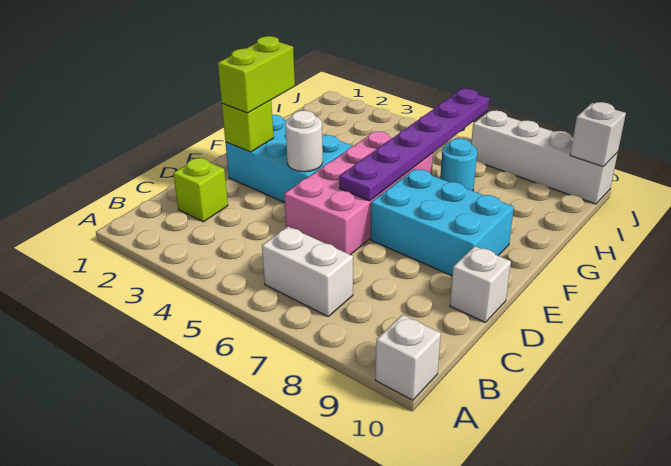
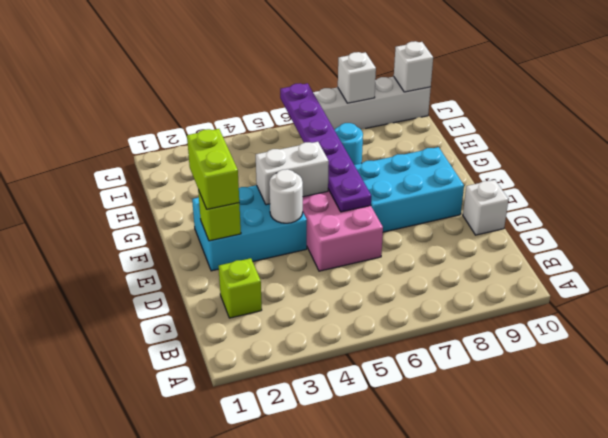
white 1x1 brick [375,315,441,400] -> white 1x1 brick moved to [338,52,376,103]
white 1x2 brick [262,227,353,316] -> white 1x2 brick moved to [256,142,329,205]

